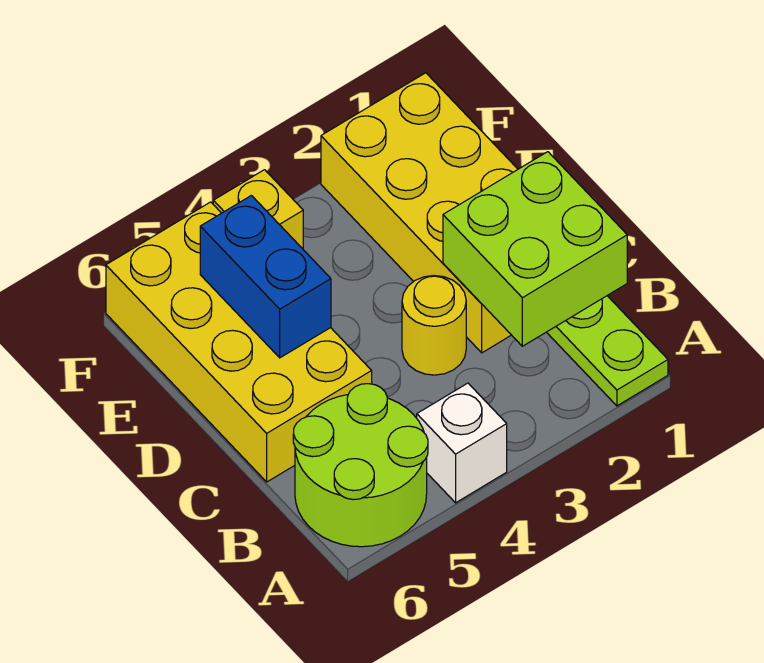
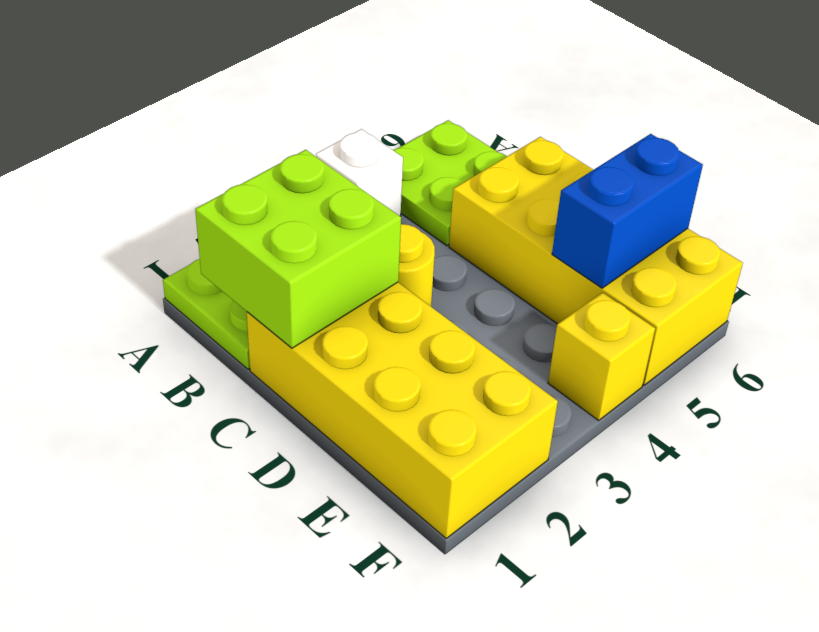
lime 2x2 round brick [293,384,428,547] -> lime 2x2 plate [393,120,507,245]
blue 1x2 brick [200,195,331,358] -> blue 1x2 brick turned to [552,134,703,288]

